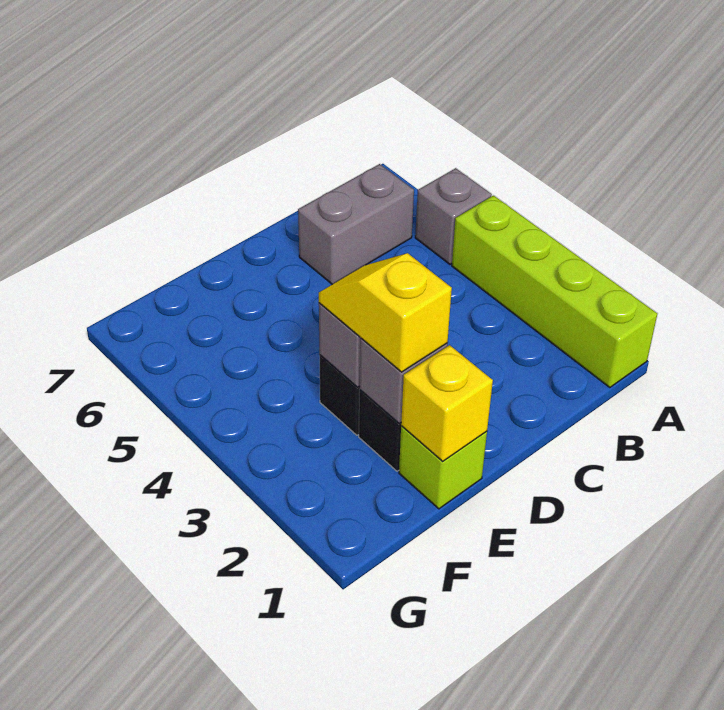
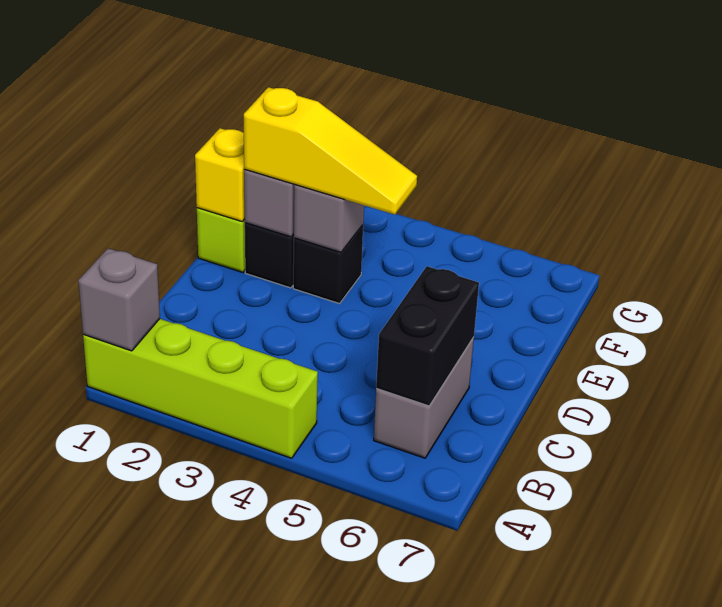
grey 1x1 brick [415,168,492,264] -> grey 1x1 brick moved to [78,248,160,351]
none -> black 1x2 brick [376,266,479,406]
yellow 1x2 slope [319,253,452,372] -> yellow 1x3 slope [244,87,417,215]

